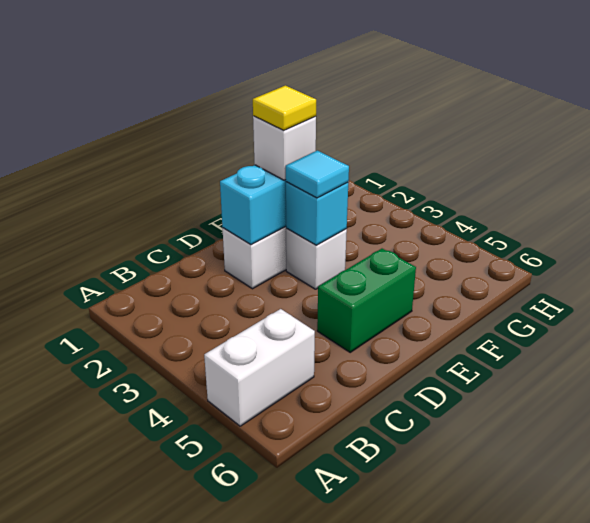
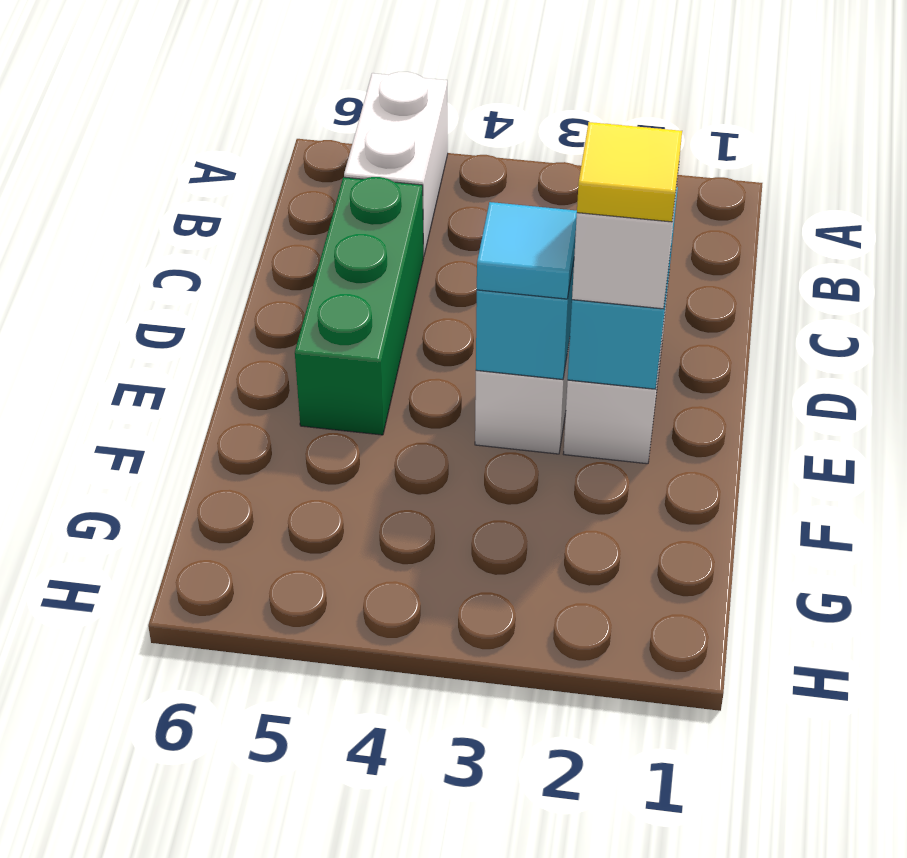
green 1x2 brick [317,249,416,352] -> green 1x3 brick [295,177,424,435]

